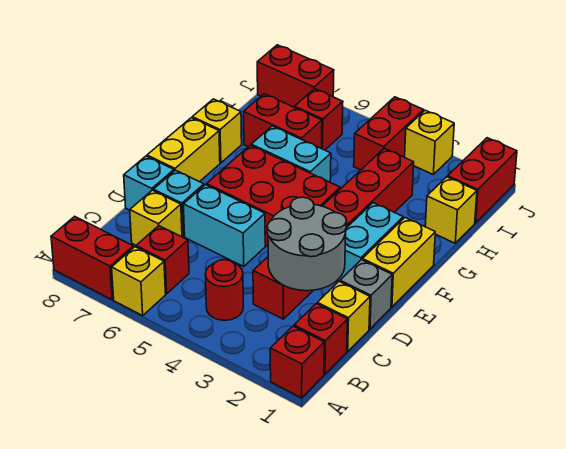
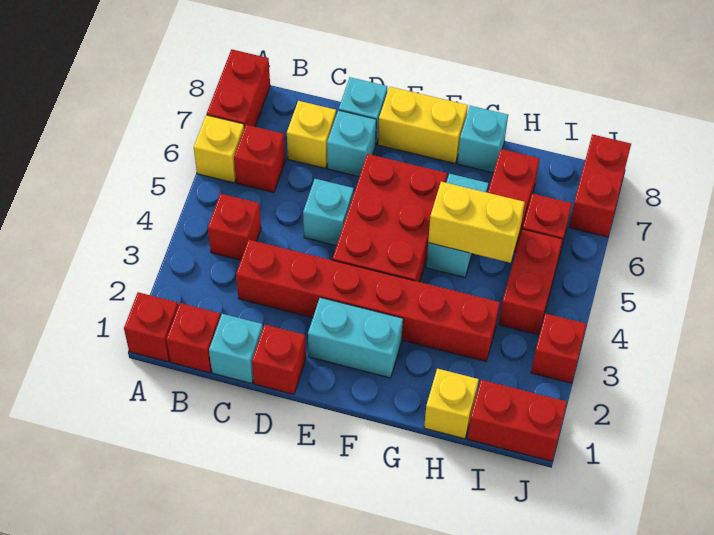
red 1x1 round brick [205,260,243,320] -> red 1x1 brick [208,194,261,260]
yellow 1x1 brick [317,282,370,351] -> cyan 1x1 brick [209,314,263,383]
grey 2x2 round brick [267,197,347,291] -> none
grey 1x1 brick [340,260,392,329] -> red 1x1 brick [252,325,306,394]
cyan 1x2 brick [183,185,265,266] -> cyan 1x1 brick [303,179,354,246]
yellow 1x2 brick [362,218,435,307] -> yellow 1x2 brick moved to [428,182,525,263]
yellow 1x1 brick [192,99,242,163] -> cyan 1x1 brick [457,106,508,173]
red 1x2 brick [354,97,424,170] -> red 1x2 brick turned to [499,229,562,335]
yellow 1x1 brick [405,110,454,174] -> red 1x1 brick [531,314,586,383]

